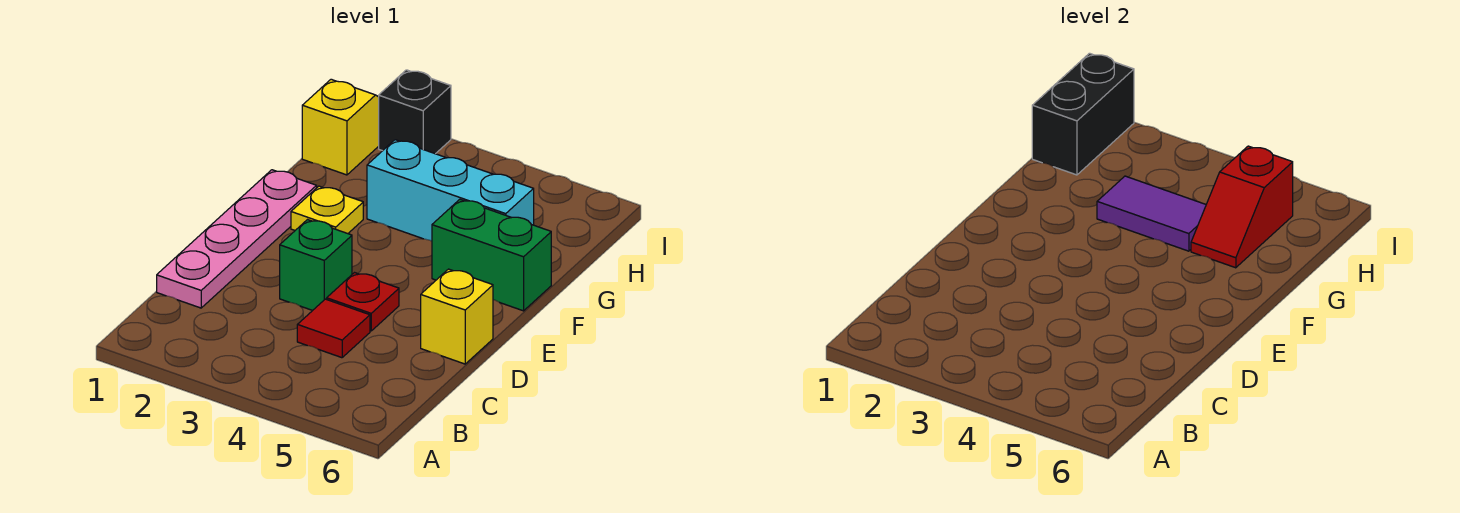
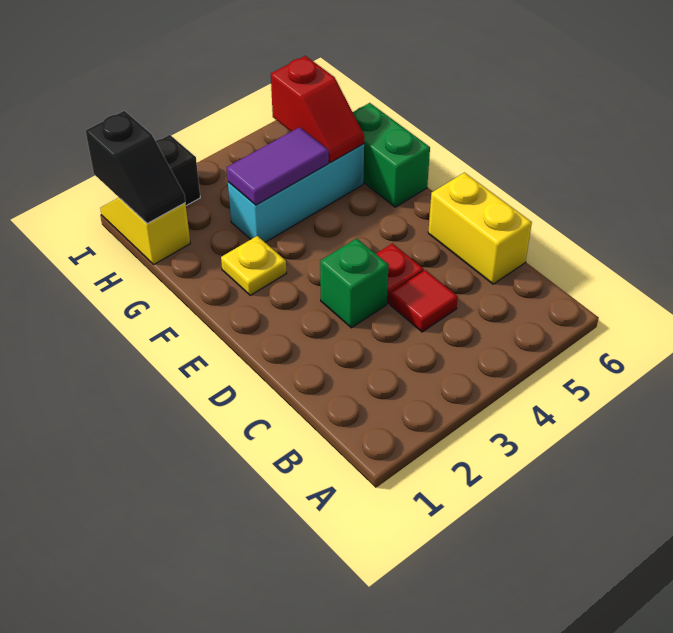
pink 1x4 plate [157,170,317,308] -> none
yellow 1x1 brick [421,269,493,364] -> yellow 1x2 brick [428,173,532,284]
green 1x2 brick [432,199,551,311] -> green 1x2 brick turned to [353,103,430,207]
black 1x2 brick [1032,53,1134,175] -> black 1x2 slope [86,111,185,224]

